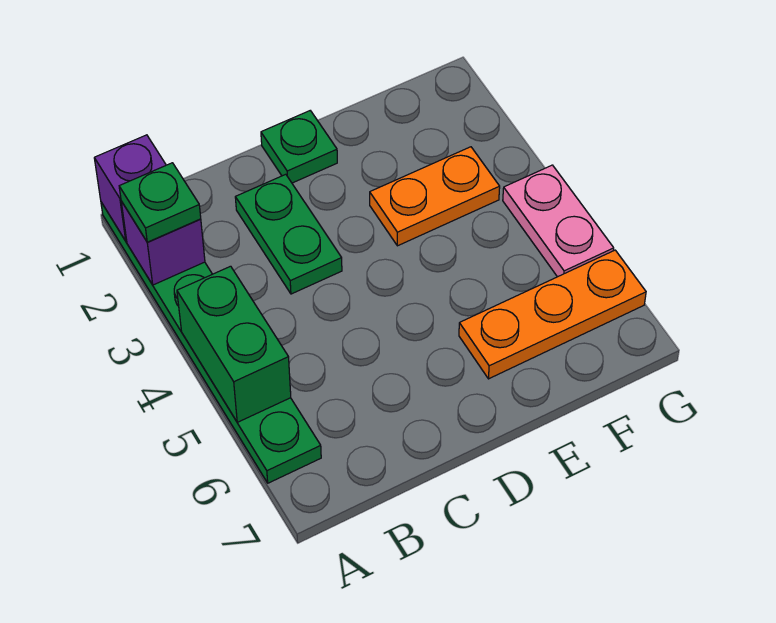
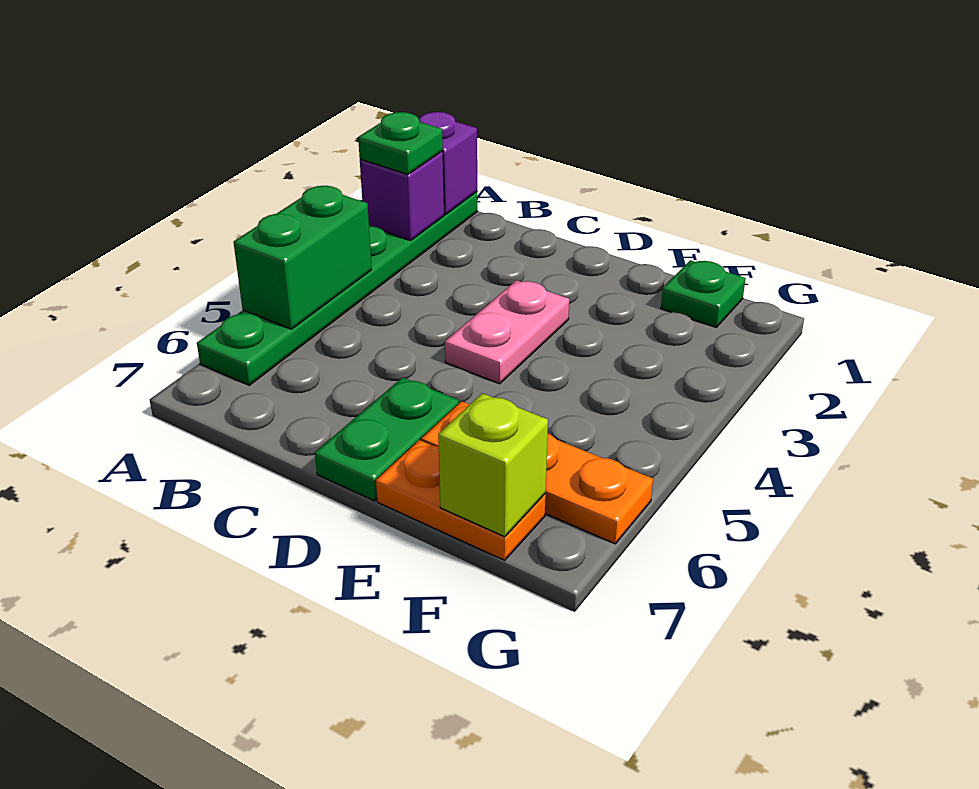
green 1x2 plate [235,174,342,294] -> green 1x2 plate moved to [315,377,459,501]
green 1x1 plate [261,111,337,183] -> green 1x1 plate moved to [661,260,746,327]
orange 1x2 plate [370,147,500,246] -> orange 1x2 plate moved to [376,440,546,560]
none -> lime 1x1 brick [438,393,548,537]
pink 1x2 plate [503,165,614,277] -> pink 1x2 plate moved to [445,280,569,384]

